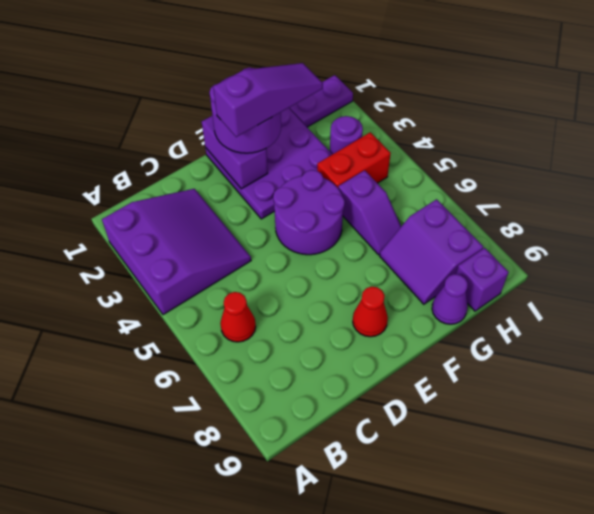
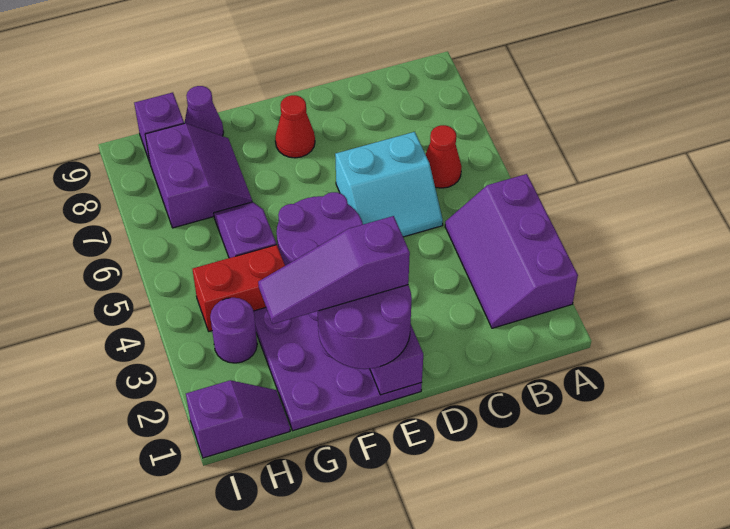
purple 3x3 slope [102,189,251,315] -> purple 2x3 slope [445,174,578,328]
none -> cyan 2x2 slope [335,132,443,237]
purple 1x2 plate [289,75,353,127] -> purple 1x2 slope [186,380,290,458]

